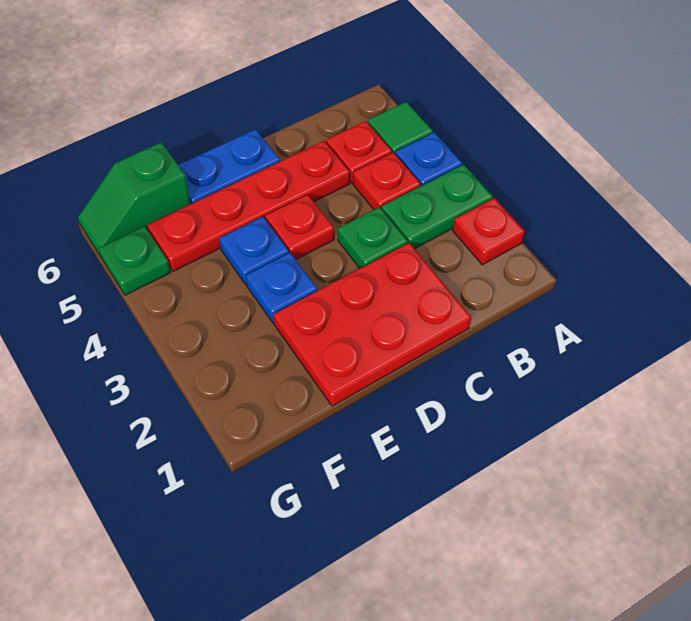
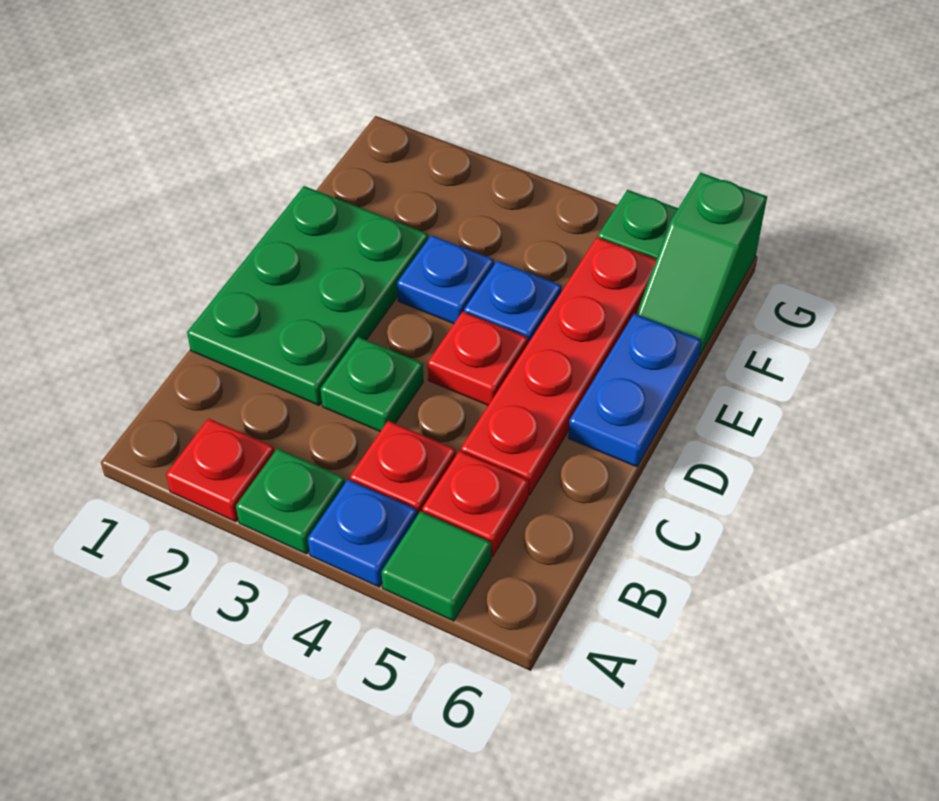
green 1x2 plate [382,164,493,249] -> green 1x1 plate [236,449,345,554]
red 2x3 plate [274,243,471,406] -> green 2x3 plate [187,186,428,405]
green 1x2 slope [78,142,191,258] -> green 1x2 slope turned to [637,173,767,356]

